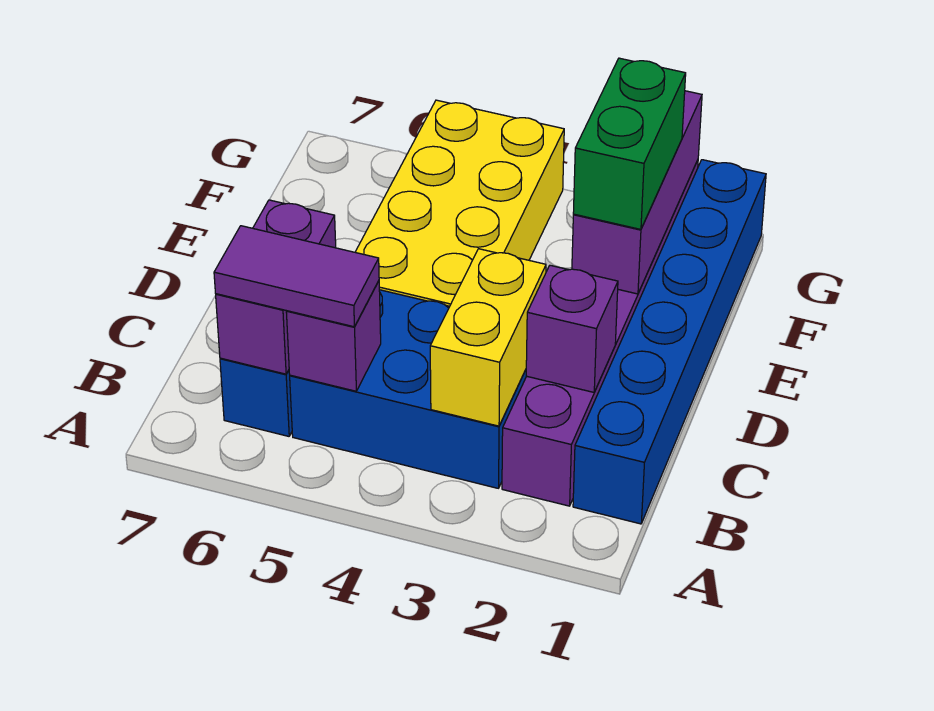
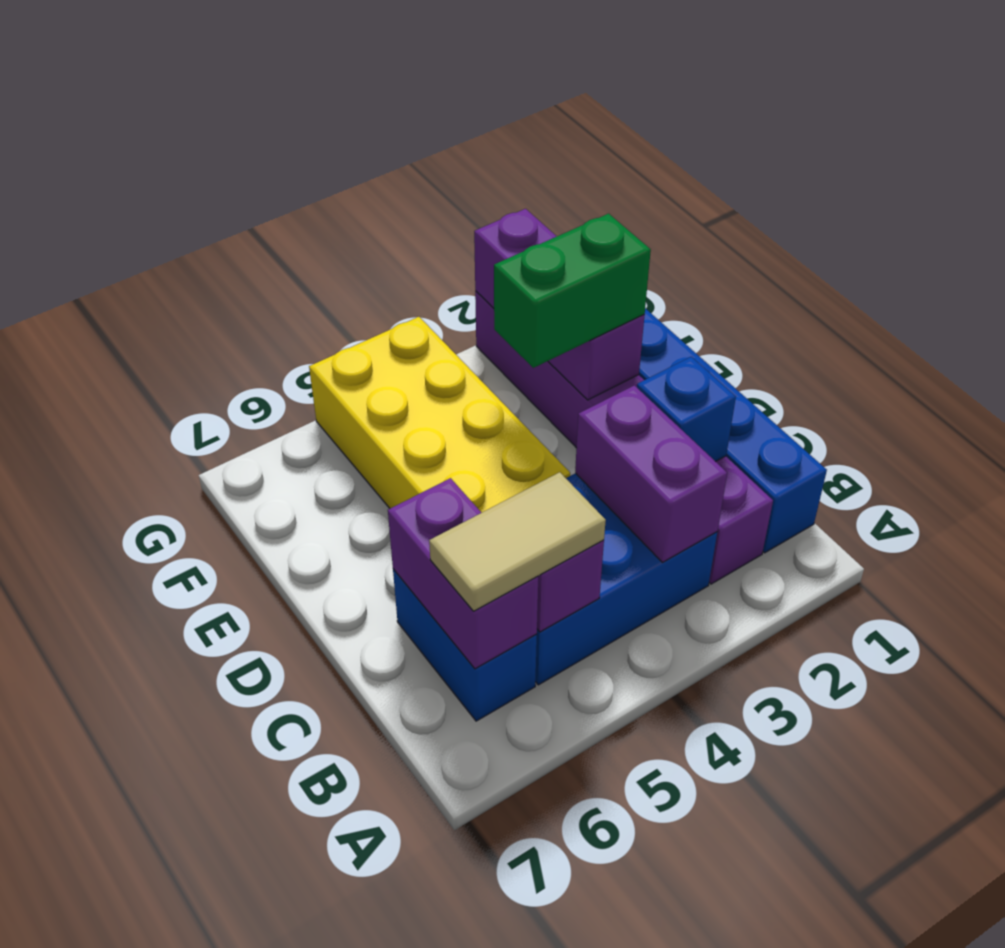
yellow 1x2 brick [430,249,546,426] -> purple 1x2 brick [575,385,727,562]
purple 1x2 tile [214,226,379,327] -> tan 1x2 tile [429,472,606,611]
purple 1x1 brick [526,265,618,392] -> blue 1x1 brick [637,357,736,462]
green 1x2 brick [573,58,686,229] -> green 1x2 brick turned to [494,214,651,368]

